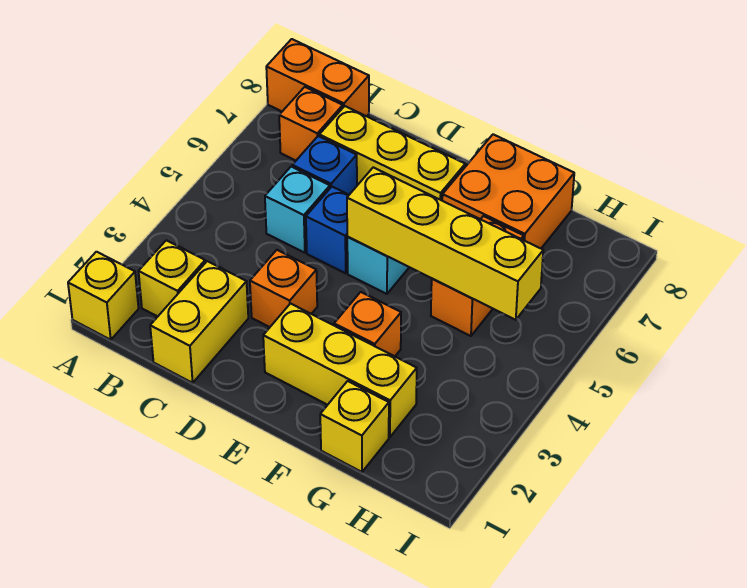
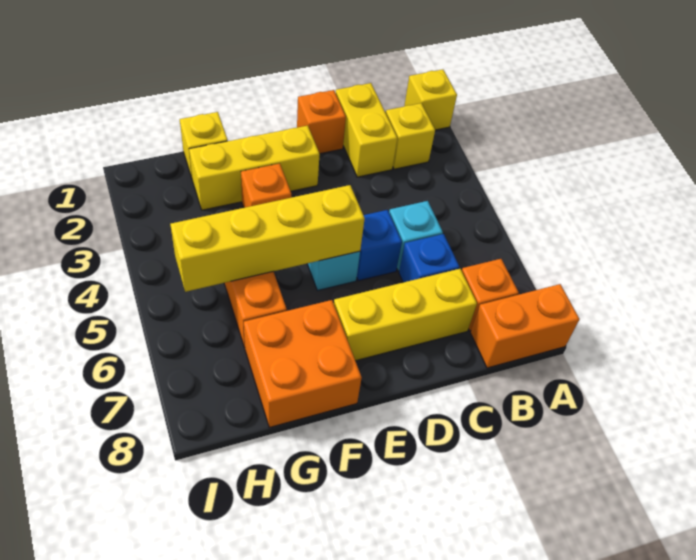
orange 1x1 brick [250,250,317,327] -> orange 1x1 brick moved to [297,90,346,154]

